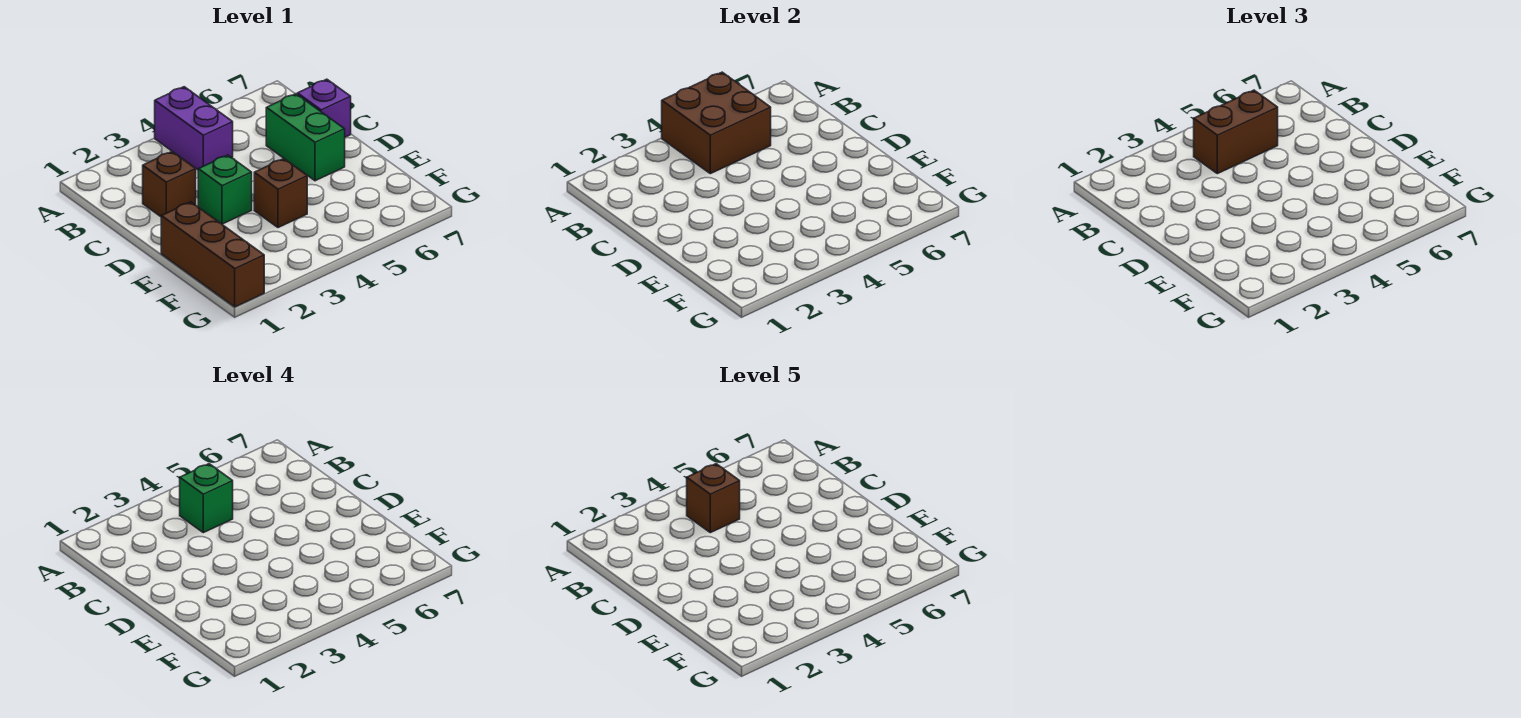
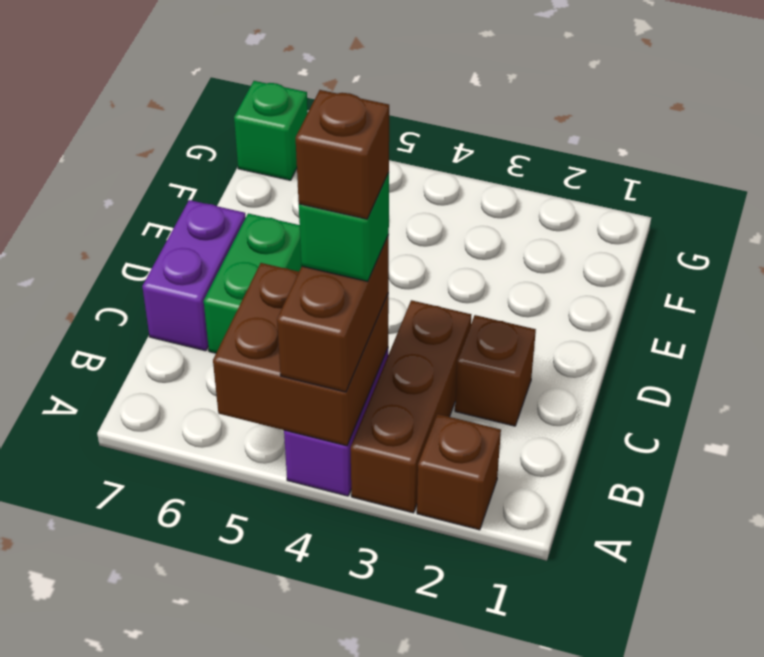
brown 1x2 brick [1194,90,1278,174] -> brown 1x2 brick turned to [277,235,389,392]
purple 1x1 brick [297,79,351,137] -> purple 1x2 brick [142,200,246,351]
green 1x1 brick [198,155,252,224] -> green 1x1 brick moved to [234,81,308,180]
brown 1x3 brick [161,202,264,307] -> brown 1x3 brick moved to [351,300,471,513]
brown 1x1 brick [254,159,307,228] -> brown 1x1 brick moved to [417,414,501,530]

